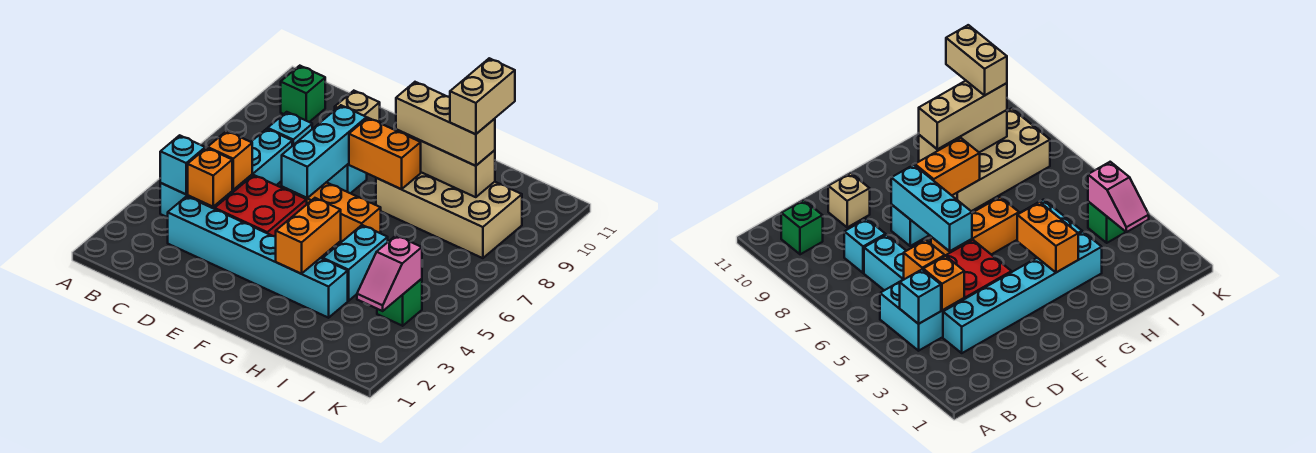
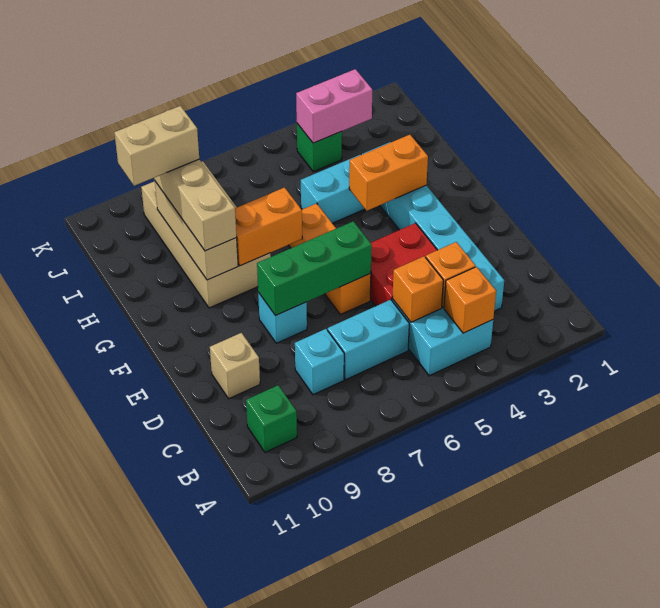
cyan 1x1 brick [160,135,205,194] -> orange 1x1 brick [444,267,496,333]
cyan 1x3 brick [282,105,367,198] -> green 1x3 brick [257,221,372,316]
orange 1x2 brick [349,118,421,189] -> orange 1x2 brick turned to [235,187,302,266]
pink 1x2 slope [357,235,422,311] -> pink 1x2 brick [296,69,372,143]

